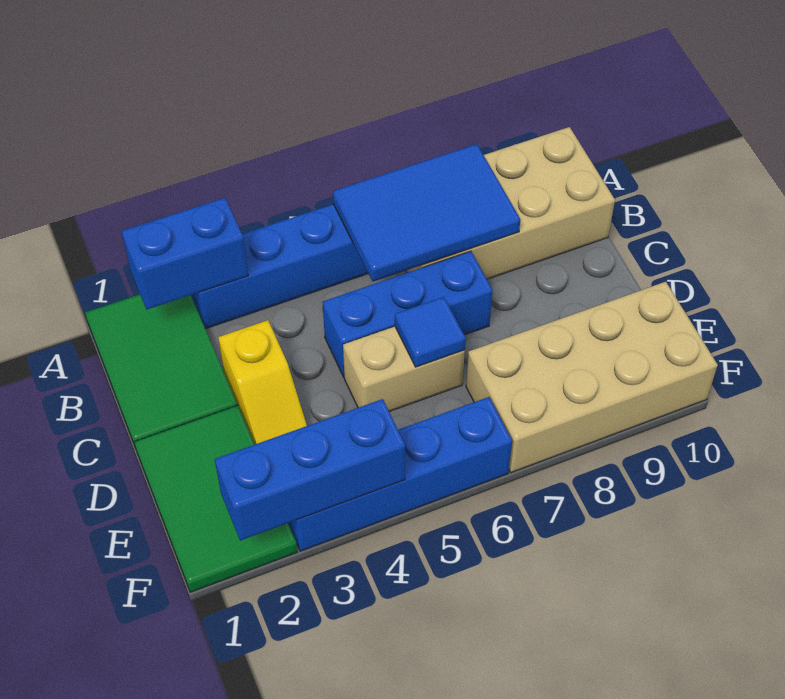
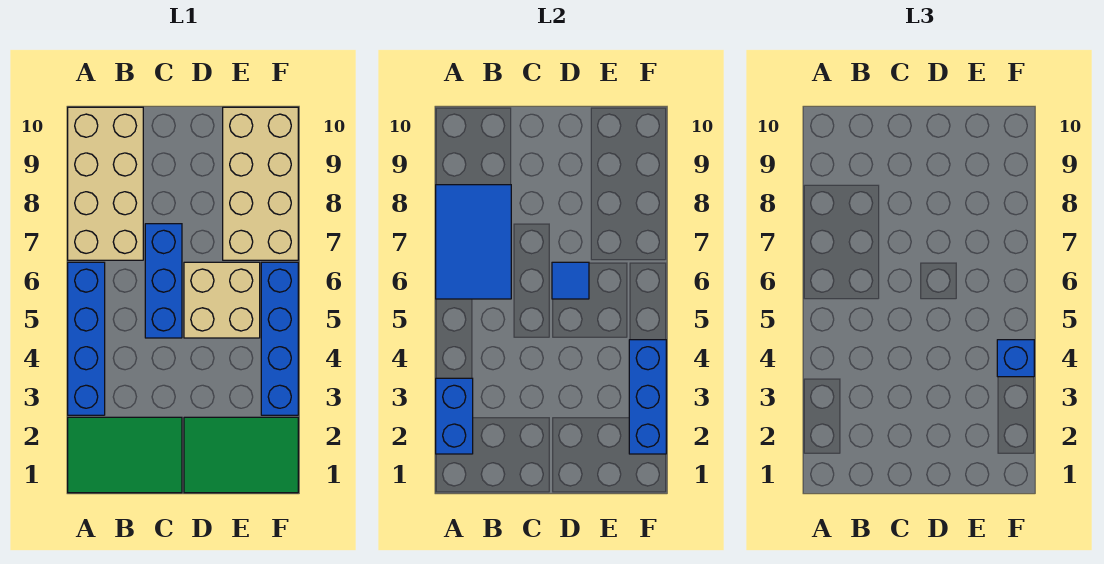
yellow 1x2 slope [218,320,307,444] -> none
tan 1x2 brick [343,326,465,411] -> tan 2x2 brick [184,262,260,338]
none -> blue 1x1 brick [997,340,1034,377]

